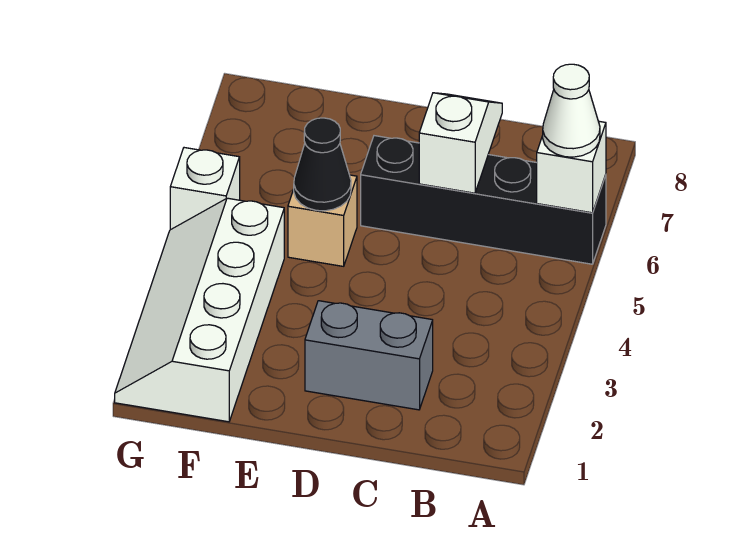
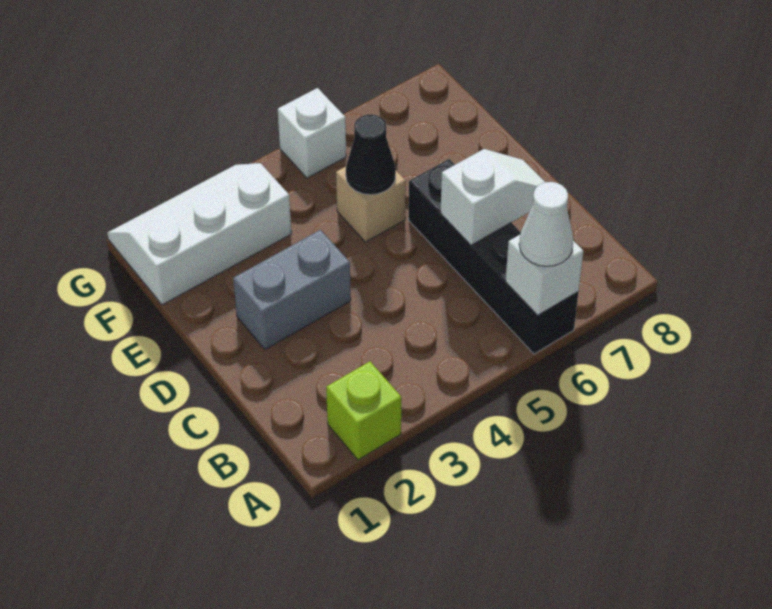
none -> lime 1x1 brick [326,361,401,460]
grey 1x2 brick [305,301,433,410] -> grey 1x2 brick turned to [233,230,351,349]
white 2x4 slope [115,198,284,422] -> white 2x3 slope [107,163,291,305]

